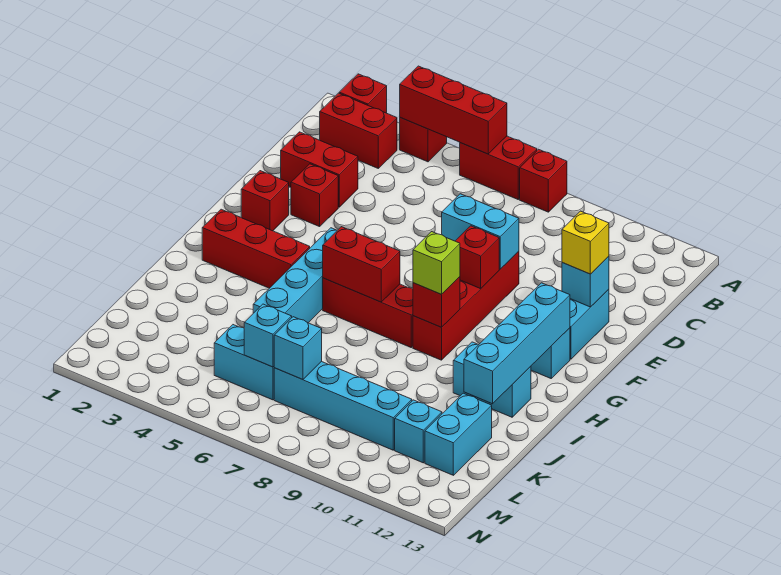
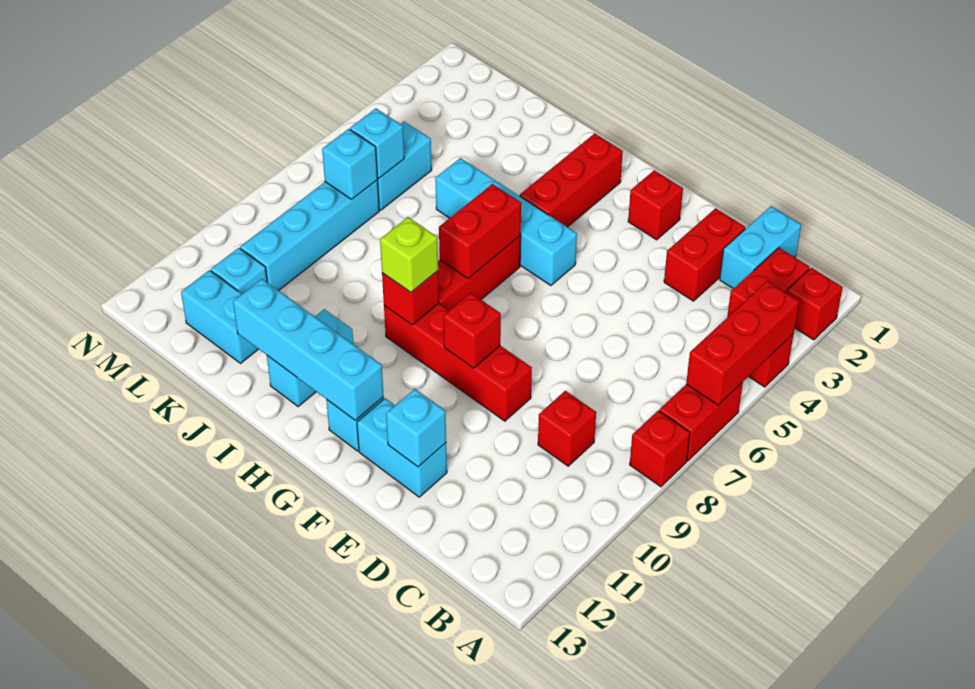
red 1x1 brick [291,164,338,227] -> red 1x1 brick moved to [538,391,596,466]
cyan 1x2 brick [442,194,519,269] -> cyan 1x2 brick moved to [720,206,801,289]
yellow 1x1 brick [562,211,609,274] -> none

